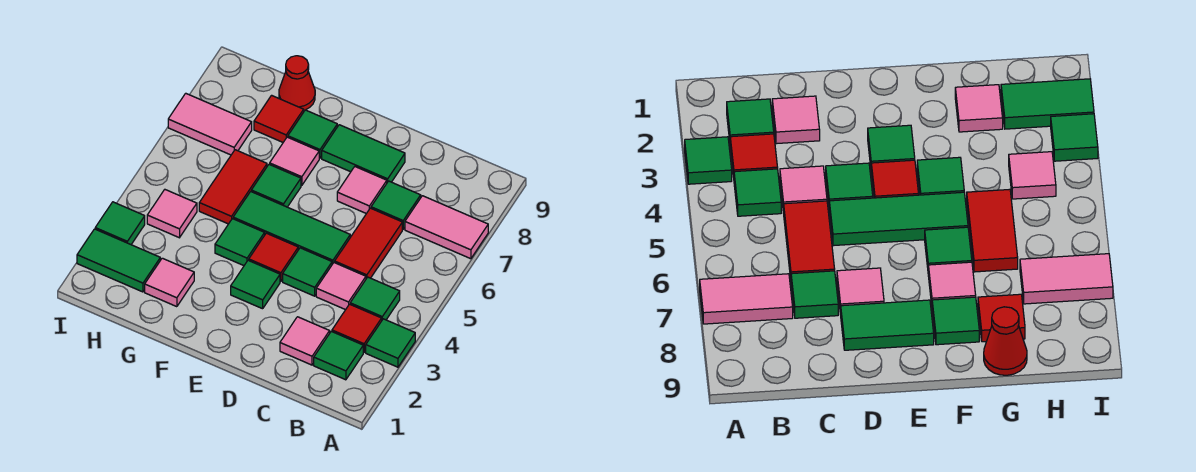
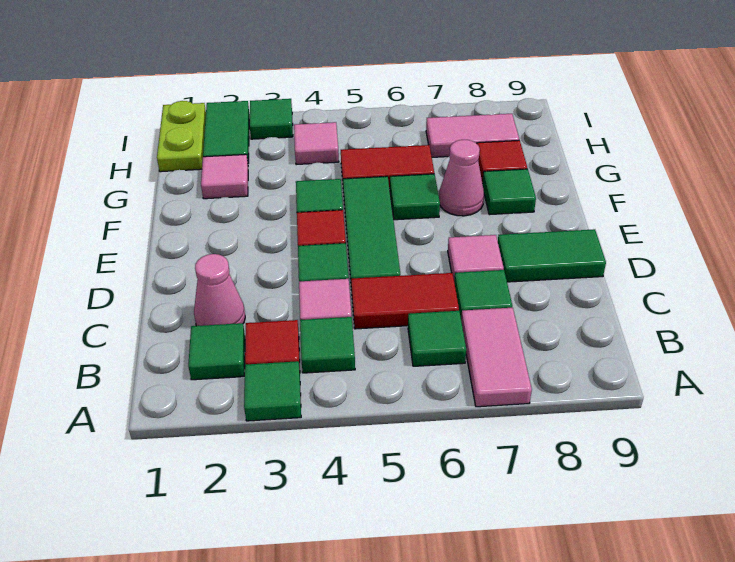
pink 1x1 tile [280,317,330,365] -> pink 1x1 cone [194,254,245,326]
green 1x2 tile [322,125,405,182] -> green 1x2 tile turned to [498,229,606,282]
green 1x1 tile [231,260,280,309] -> green 1x1 tile moved to [408,311,466,366]
pink 1x1 tile [270,137,319,186] -> pink 1x1 cone [439,140,484,216]
red 1x1 cone [279,56,315,110] -> none
none -> lime 1x2 plate [157,101,206,172]
pink 1x2 tile [168,93,252,155] -> pink 1x2 tile turned to [426,114,519,157]

